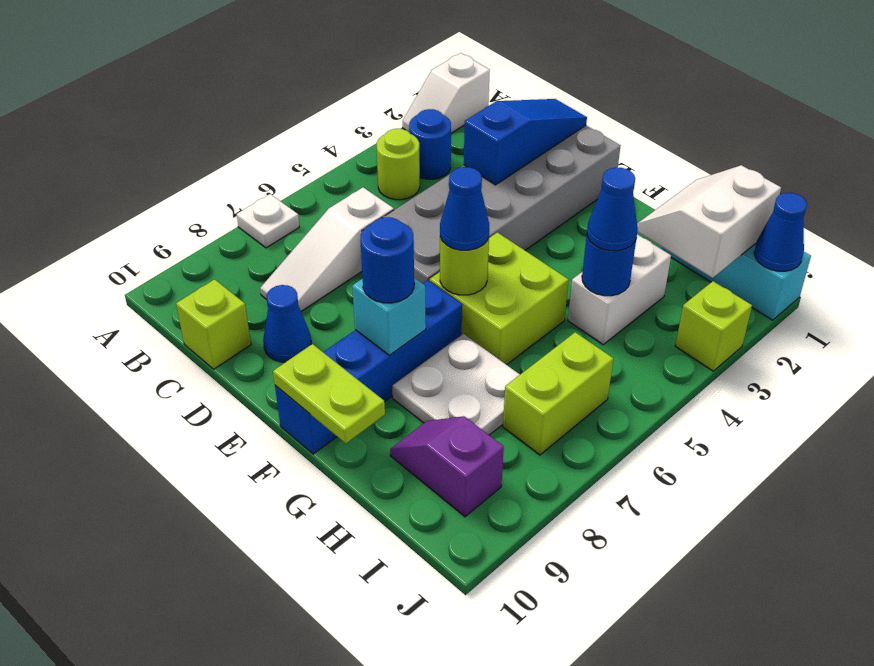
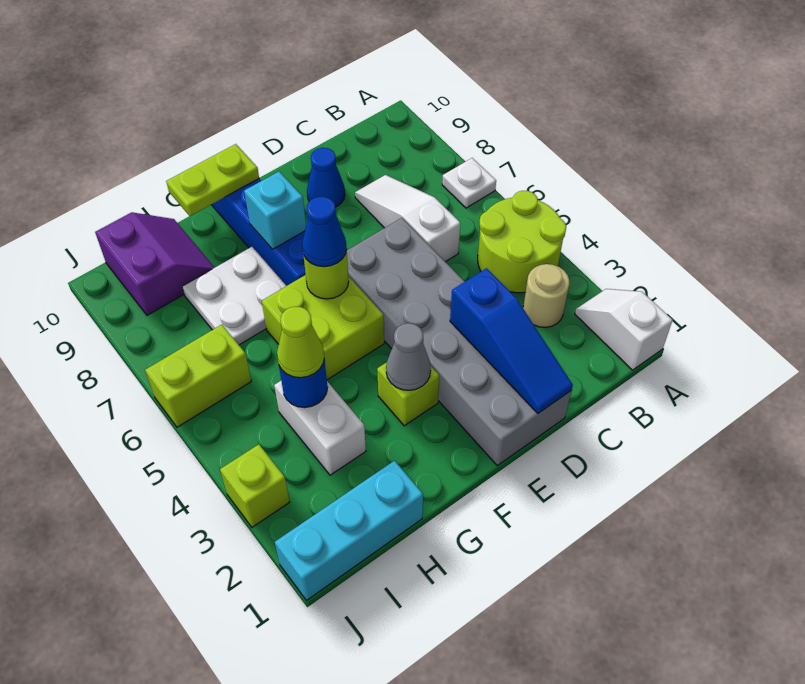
blue 1x1 round brick [409,109,451,179] -> tan 1x1 round brick [523,264,569,327]
lime 1x1 round brick [377,129,420,200] -> lime 2x2 round brick [478,191,566,293]
lime 1x1 brick [176,279,251,369] -> lime 1x1 brick moved to [377,362,439,426]
none -> grey 1x1 cone [386,323,431,390]
blue 1x1 round brick [360,217,414,303] -> none
white 2x2 slope [637,165,781,278] -> none
blue 1x1 cone [587,167,638,251] -> lime 1x1 cone [277,307,324,378]
purple 1x2 slope [390,416,504,517] -> purple 2x2 slope [95,212,215,315]
lime 1x2 brick [503,332,613,455] -> lime 1x2 brick turned to [145,325,251,427]
blue 1x1 cone [754,193,807,271] -> none

